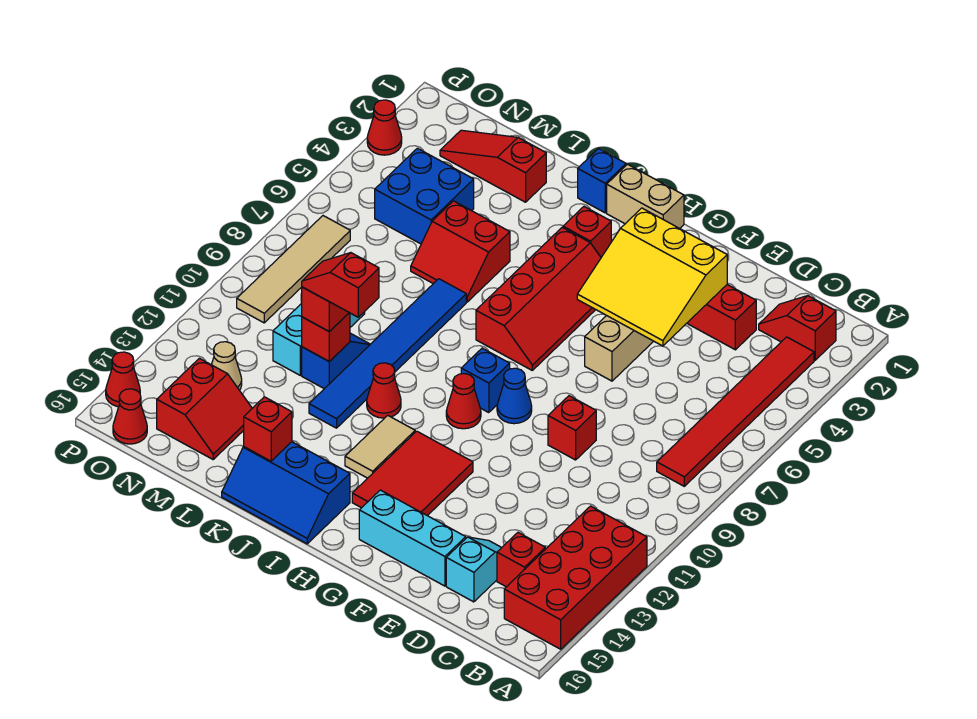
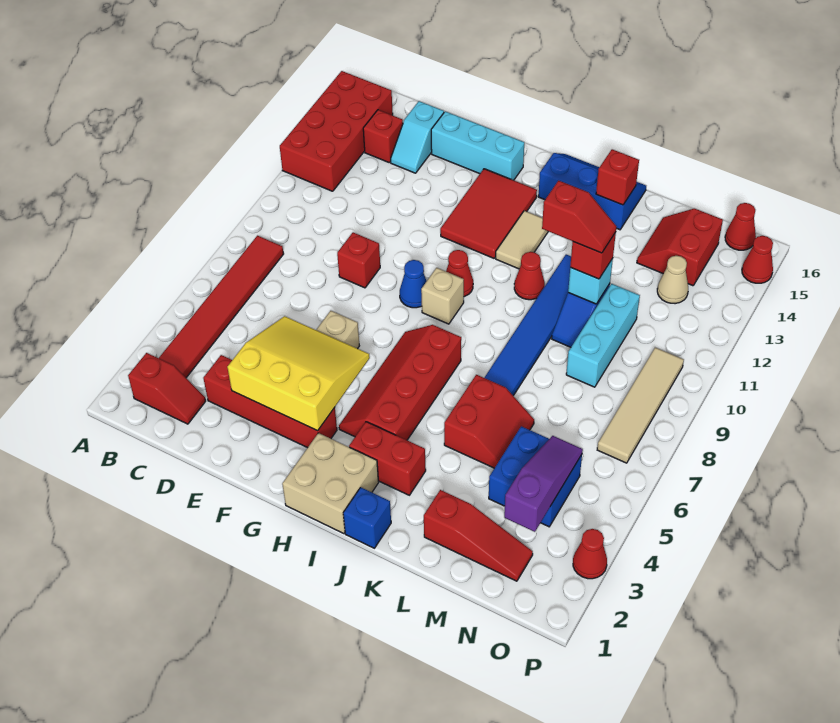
tan 1x2 brick [607,164,684,229] -> tan 2x2 brick [282,433,379,534]
blue 1x1 brick [461,348,510,413] -> tan 1x1 brick [421,268,464,324]
red 1x1 brick [563,207,611,257] -> red 1x2 brick [349,422,426,495]
red 2x2 slope [411,201,510,302] -> red 2x2 slope turned to [444,375,534,468]
red 1x1 brick [302,313,350,362] -> cyan 1x1 brick [568,258,613,304]
none -> purple 1x3 slope [504,436,583,532]

